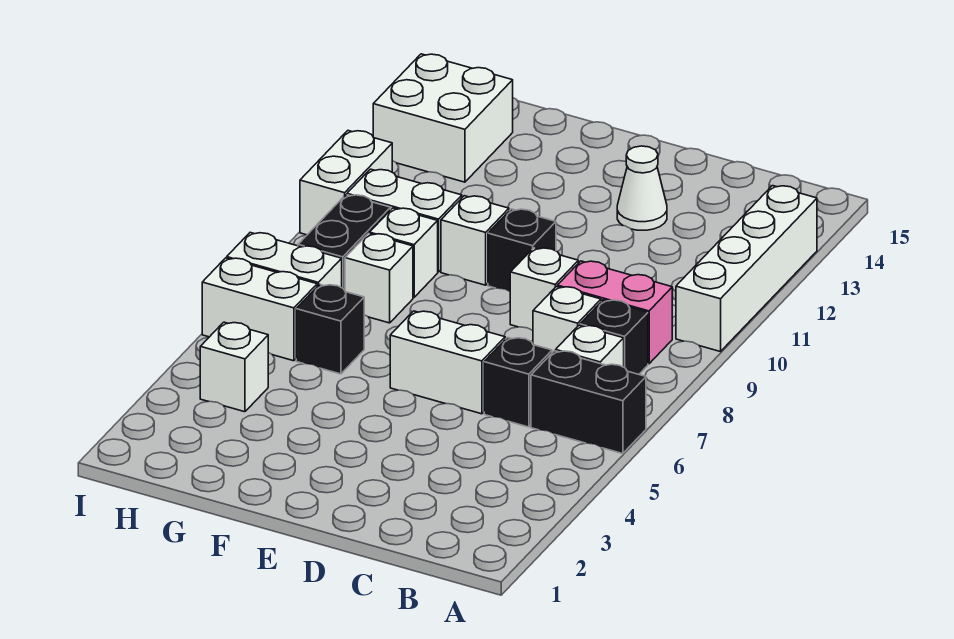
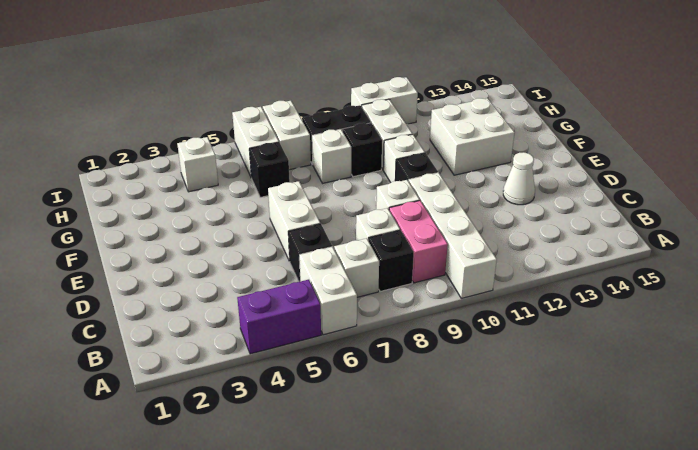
none -> purple 1x2 brick [237,280,321,354]
black 1x2 brick [531,351,646,454] -> white 1x2 brick [299,247,357,335]
white 1x4 brick [676,186,817,352] -> white 1x4 brick turned to [409,173,497,298]
white 1x1 brick [370,208,438,297] -> black 1x1 brick [343,123,382,177]
white 2x2 brick [373,54,513,182] -> white 2x2 brick moved to [430,98,515,175]

